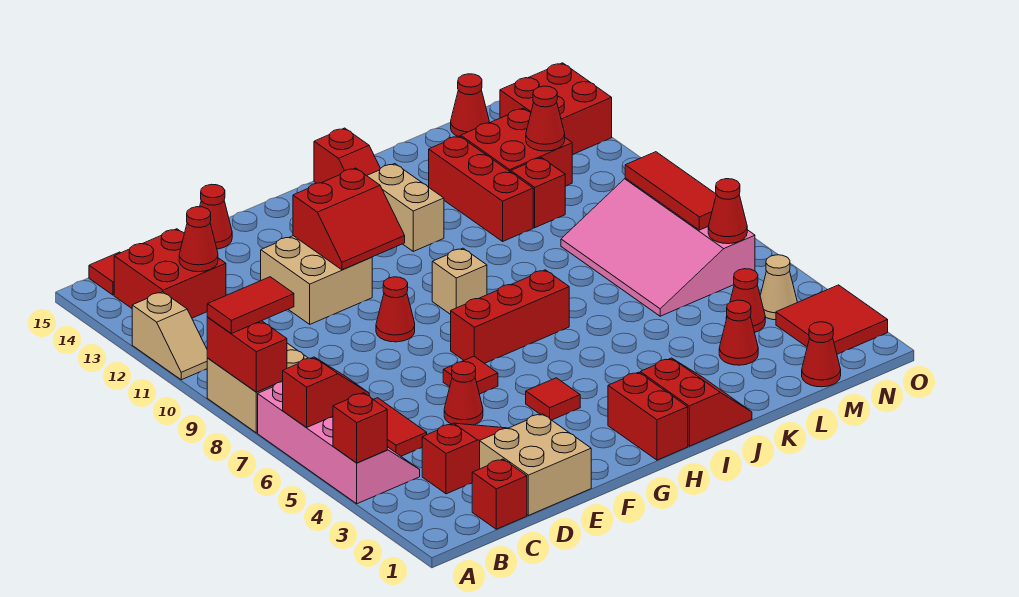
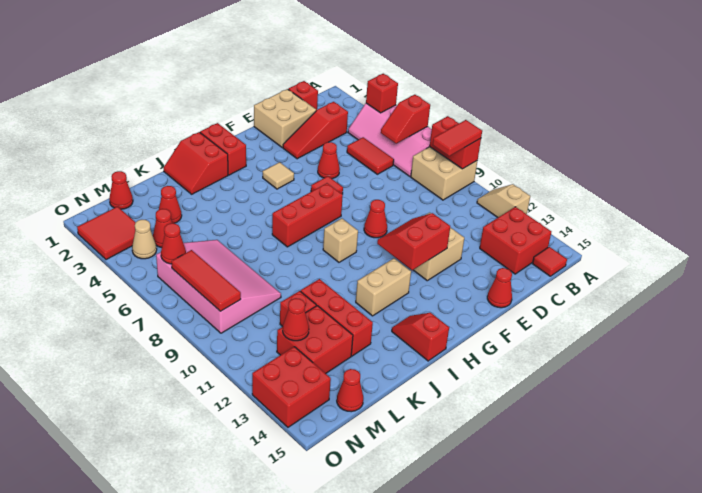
red 1x1 cone [179,207,218,272] -> none
red 1x1 tile [526,378,580,420] -> tan 1x1 tile [263,162,294,189]
tan 1x2 brick [367,164,444,251] -> tan 1x2 brick turned to [356,258,411,316]

